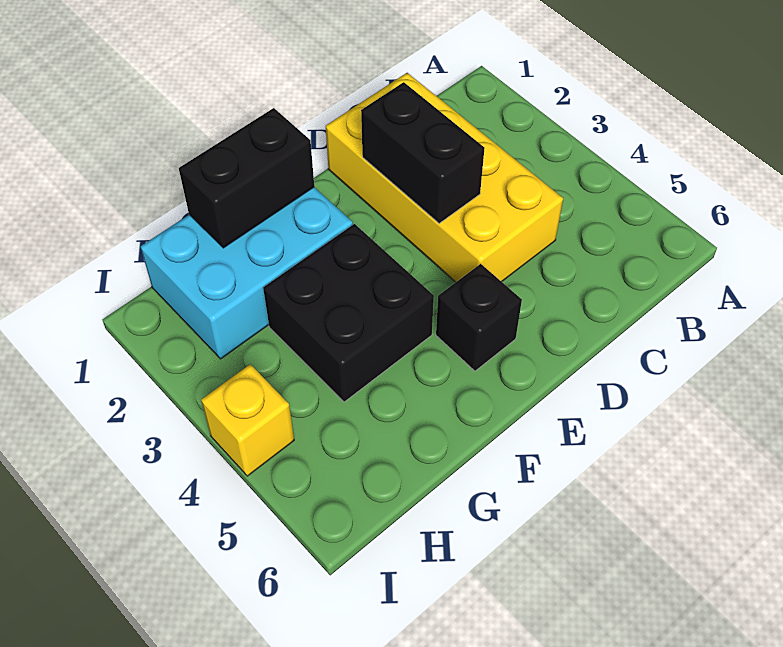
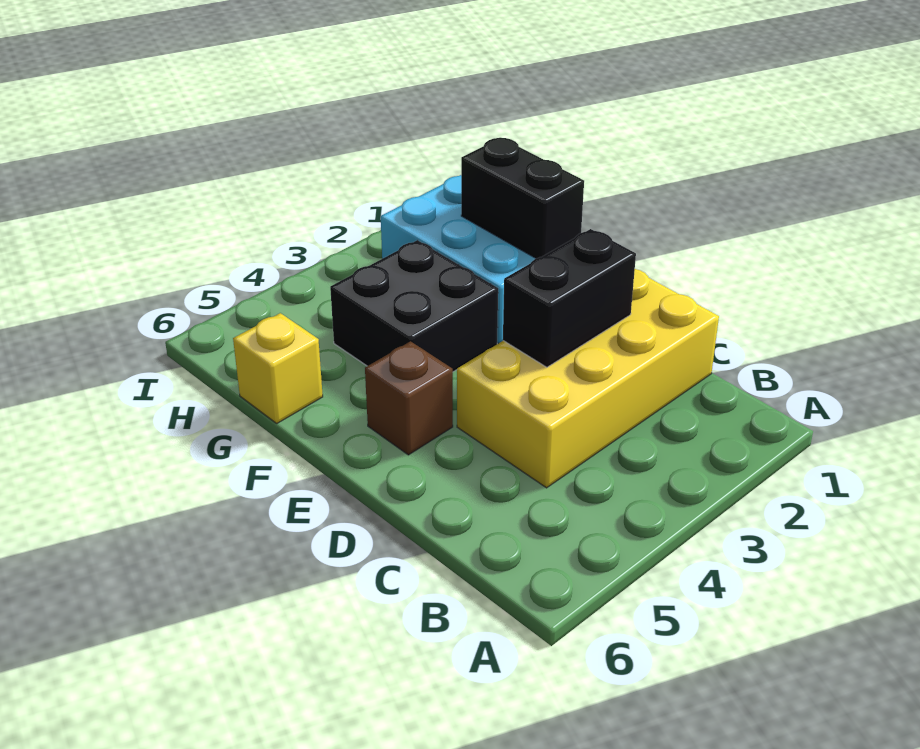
black 1x1 brick [436,264,522,371] -> brown 1x1 brick [365,341,453,455]
yellow 1x1 brick [201,364,294,476] -> yellow 1x1 brick moved to [233,313,323,423]

